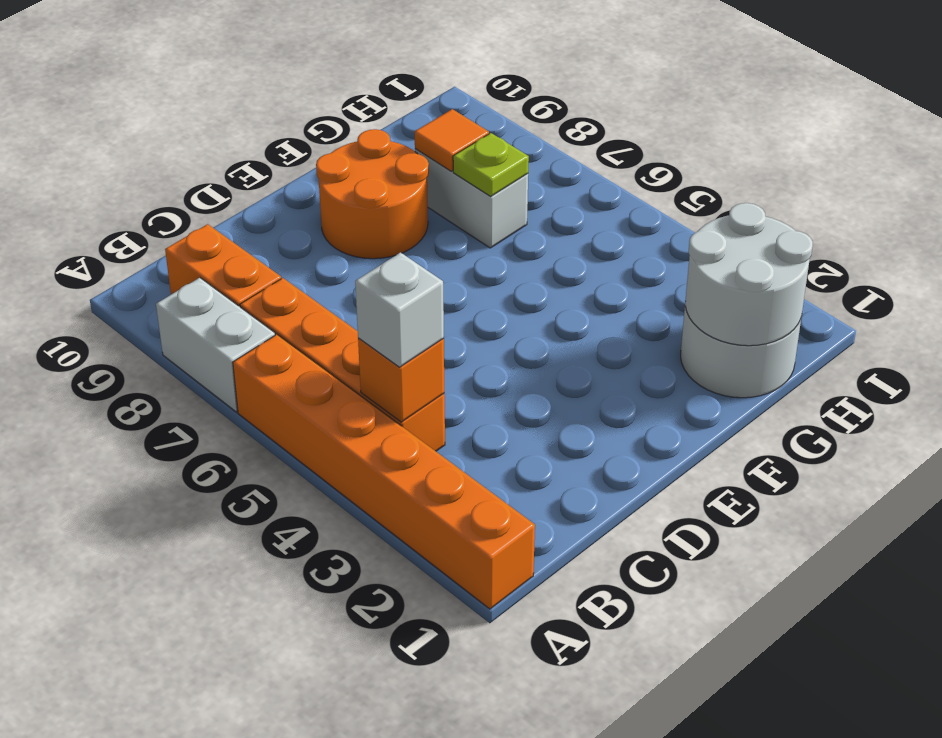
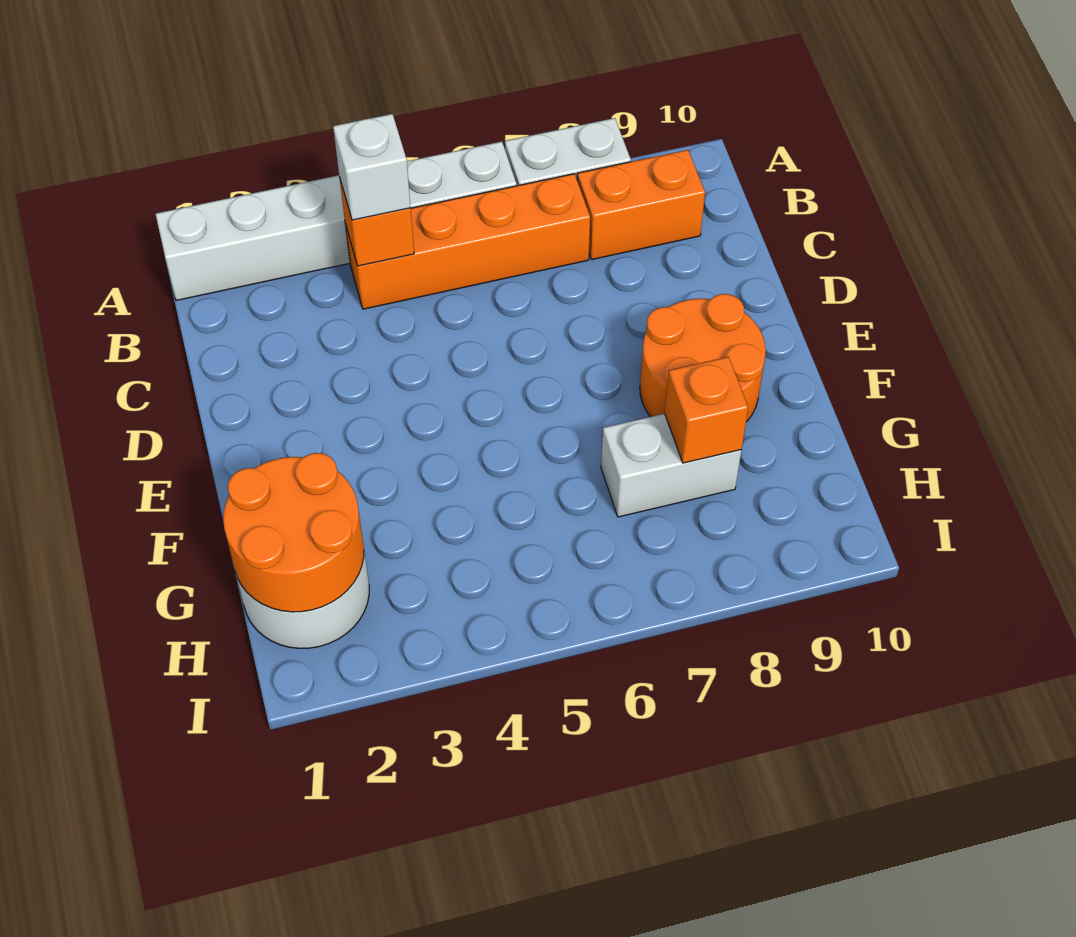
orange 1x6 brick [233,334,535,609] -> white 1x6 brick [156,142,517,301]
white 2x2 round brick [685,203,813,346] -> orange 2x2 round brick [223,453,364,612]
lime 1x1 plate [453,133,529,196] -> none
orange 1x1 tile [415,109,489,171] -> orange 1x1 brick [665,357,748,463]

